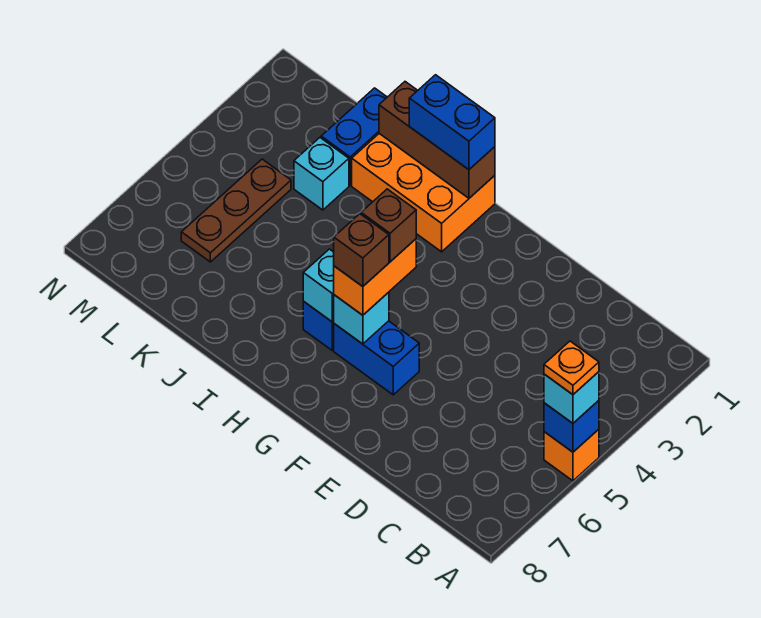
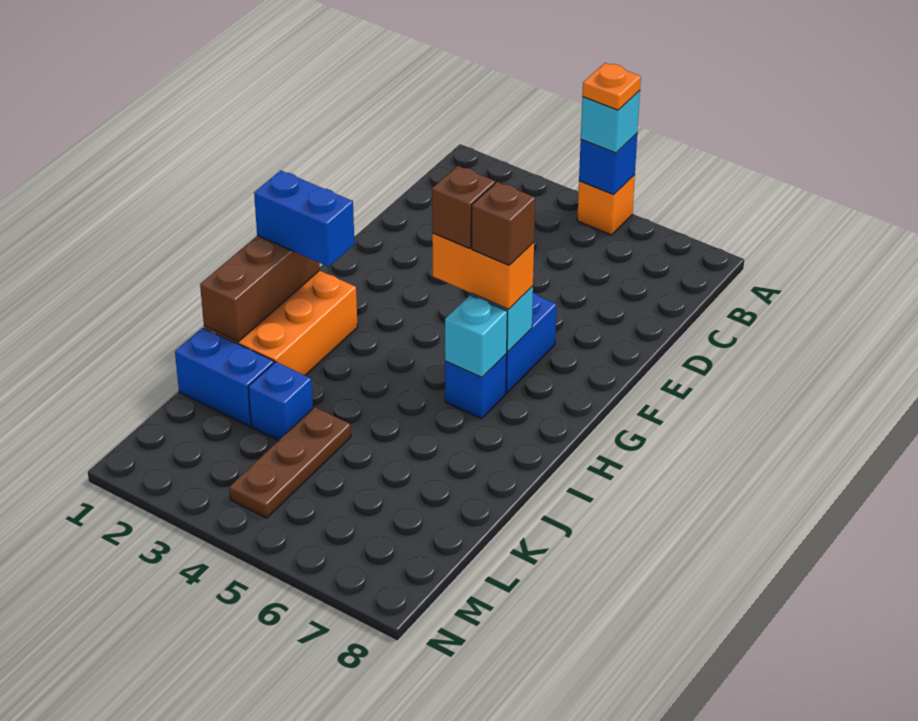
blue 1x2 brick [409,75,495,170] -> blue 1x2 brick turned to [254,171,355,267]
cyan 1x1 brick [294,138,349,210] -> blue 1x1 brick [248,362,313,440]
brown 1x3 plate [181,159,291,262] -> brown 1x3 plate turned to [229,407,351,518]

